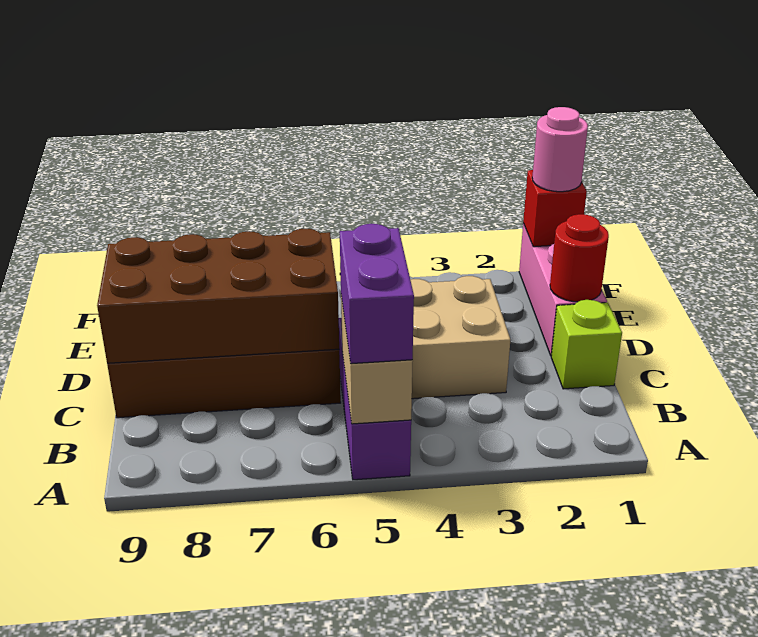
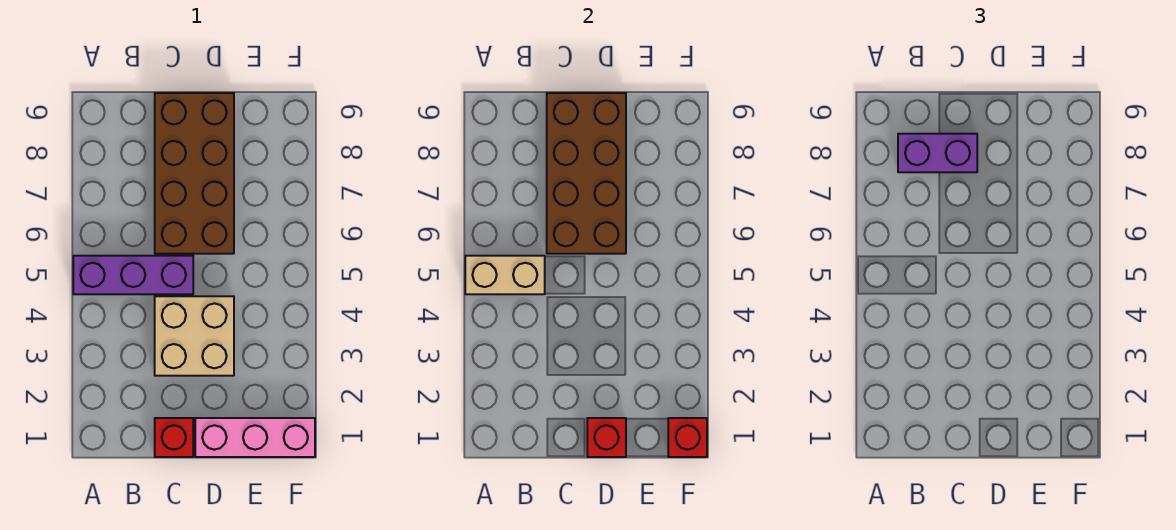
purple 1x2 brick [340,224,414,364] -> purple 1x2 brick moved to [898,134,977,172]
lime 1x1 brick [551,300,622,389] -> red 1x1 brick [155,418,193,457]
red 1x1 round brick [550,214,609,302] -> red 1x1 brick [587,418,626,457]
pink 1x1 round brick [532,107,588,192] -> none

